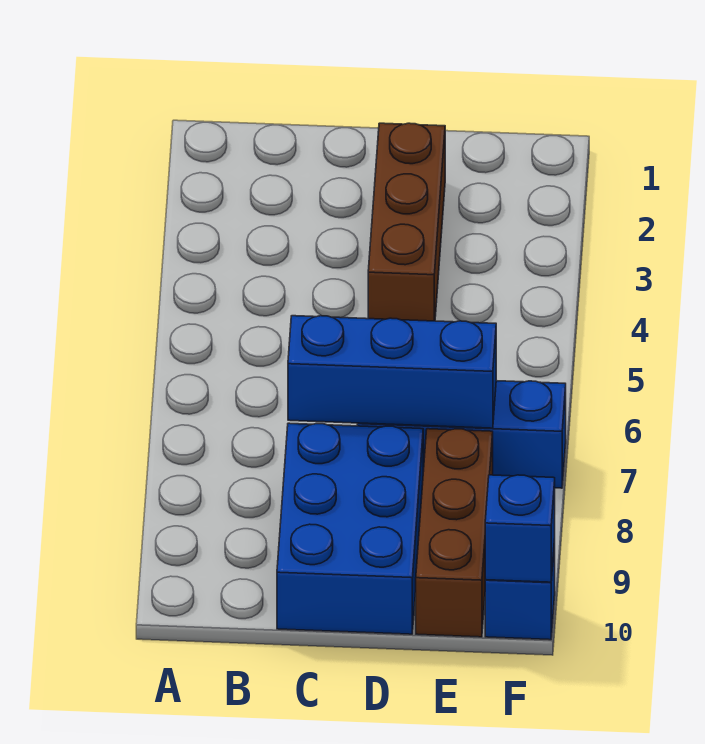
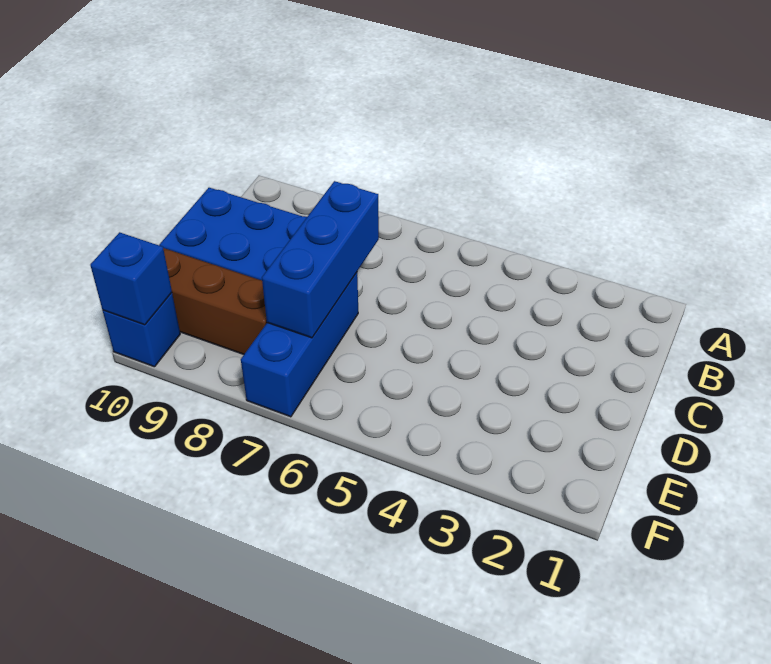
brown 1x3 brick [368,123,445,321] -> none

